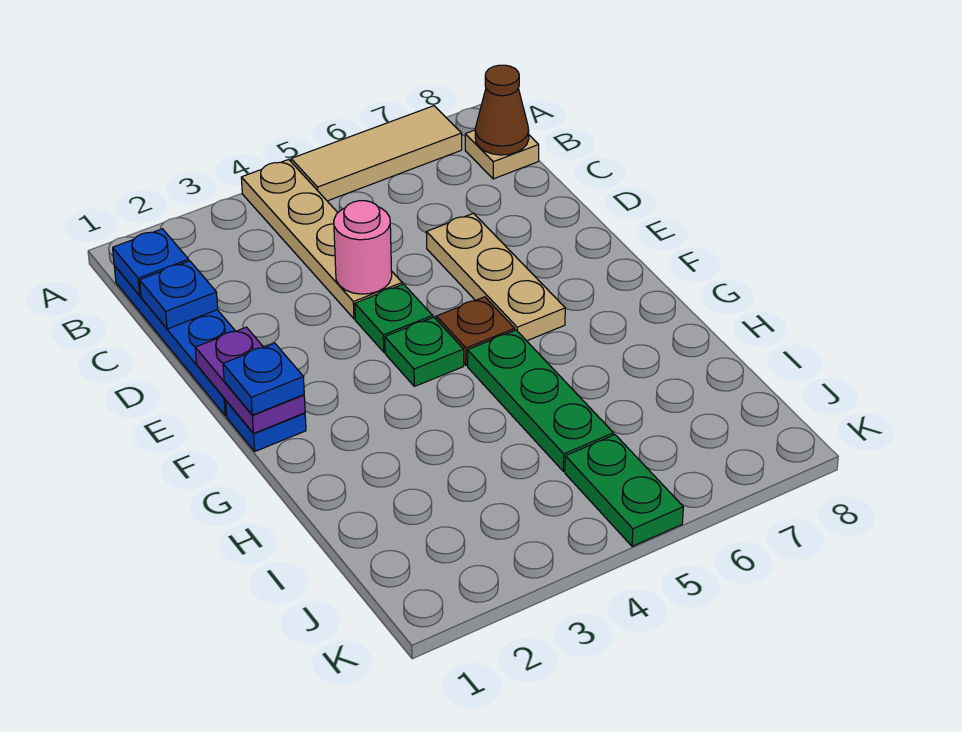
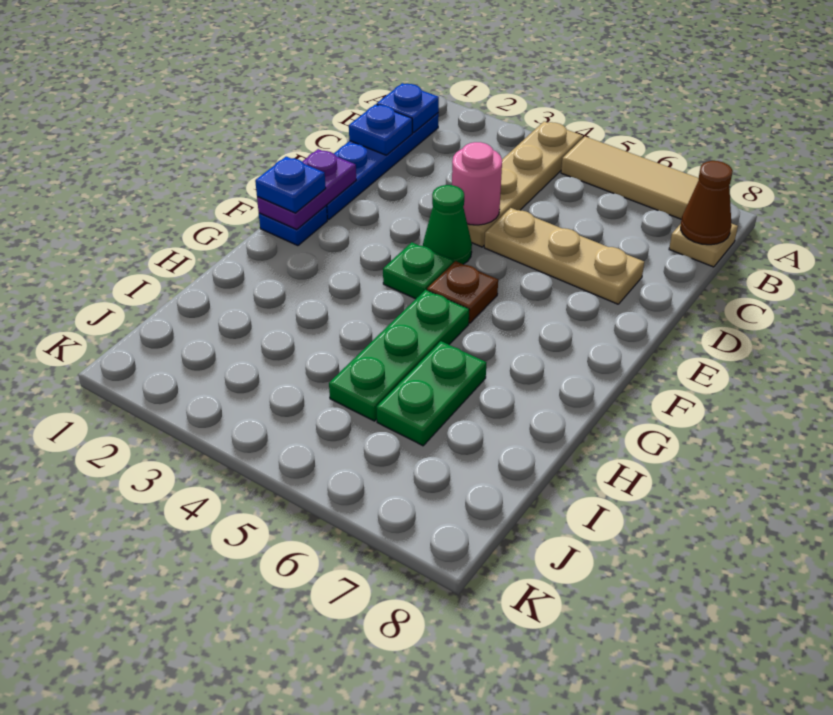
tan 1x3 plate [427,213,565,341] -> tan 1x3 plate turned to [484,208,644,304]
green 1x1 plate [355,284,433,352] -> green 1x1 cone [423,185,472,264]
green 1x2 plate [565,435,683,546] -> green 1x2 plate moved to [376,341,486,446]

